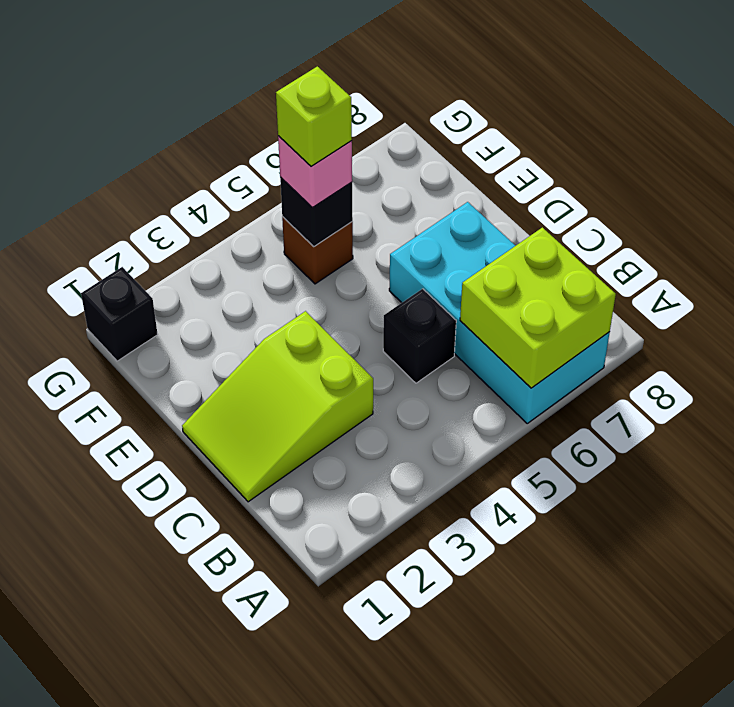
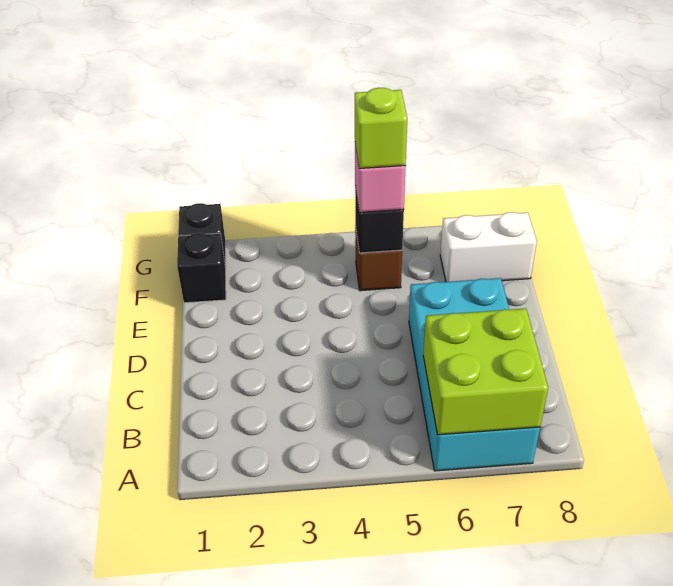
lime 2x3 slope [182,311,373,502] -> none
black 1x1 brick [383,289,456,383] -> black 1x1 brick moved to [177,233,226,303]
none -> white 1x2 brick [440,212,537,282]

